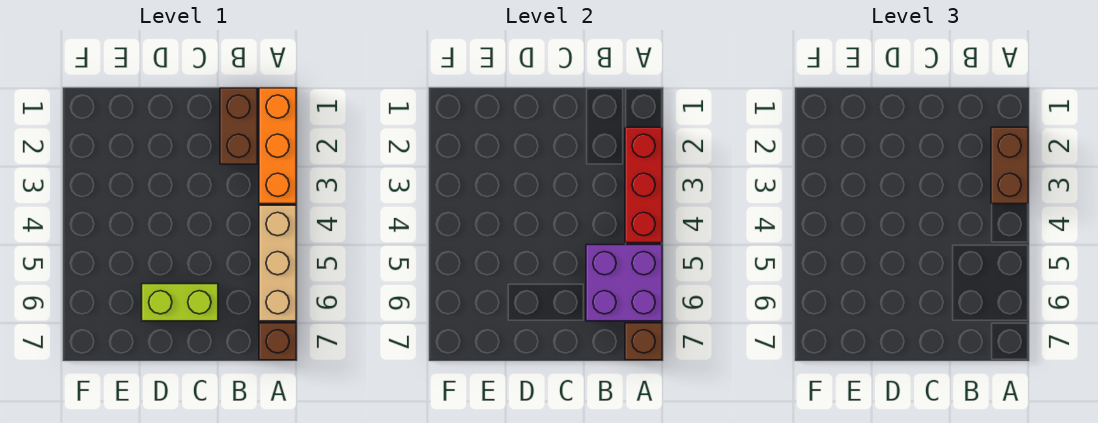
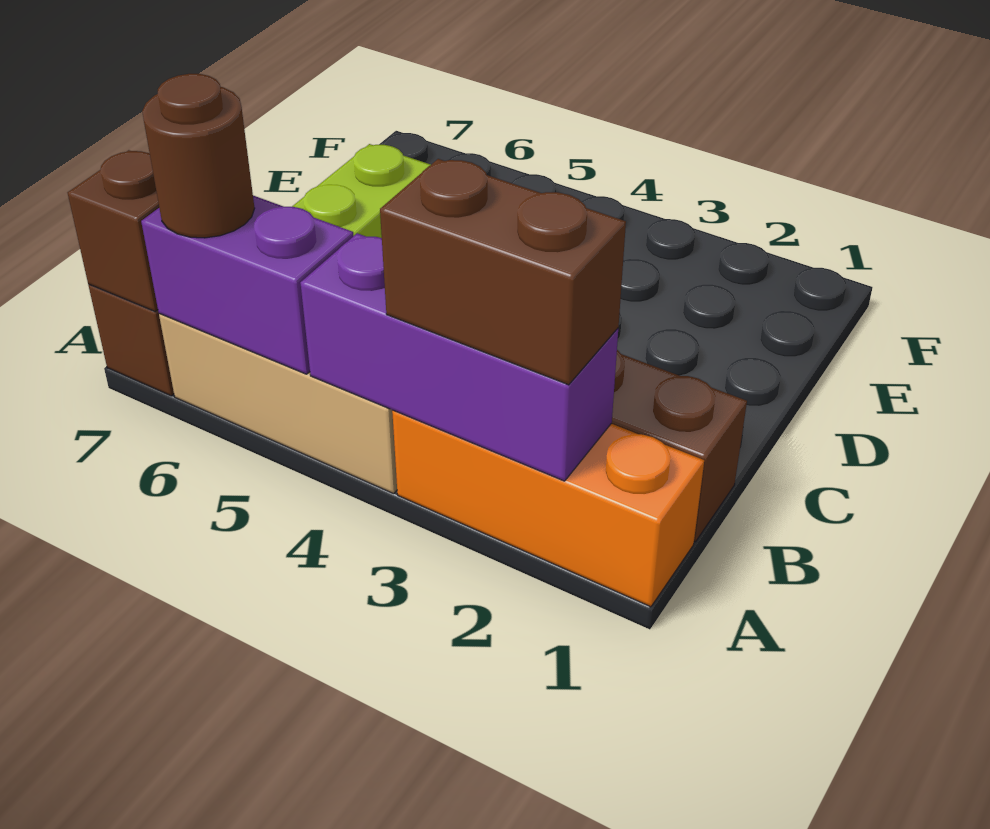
red 1x3 brick [625,127,662,243] -> purple 1x3 brick [300,233,618,481]
purple 2x2 brick [586,245,662,321] -> purple 1x2 brick [141,196,353,374]
none -> brown 1x1 round brick [142,74,255,238]

